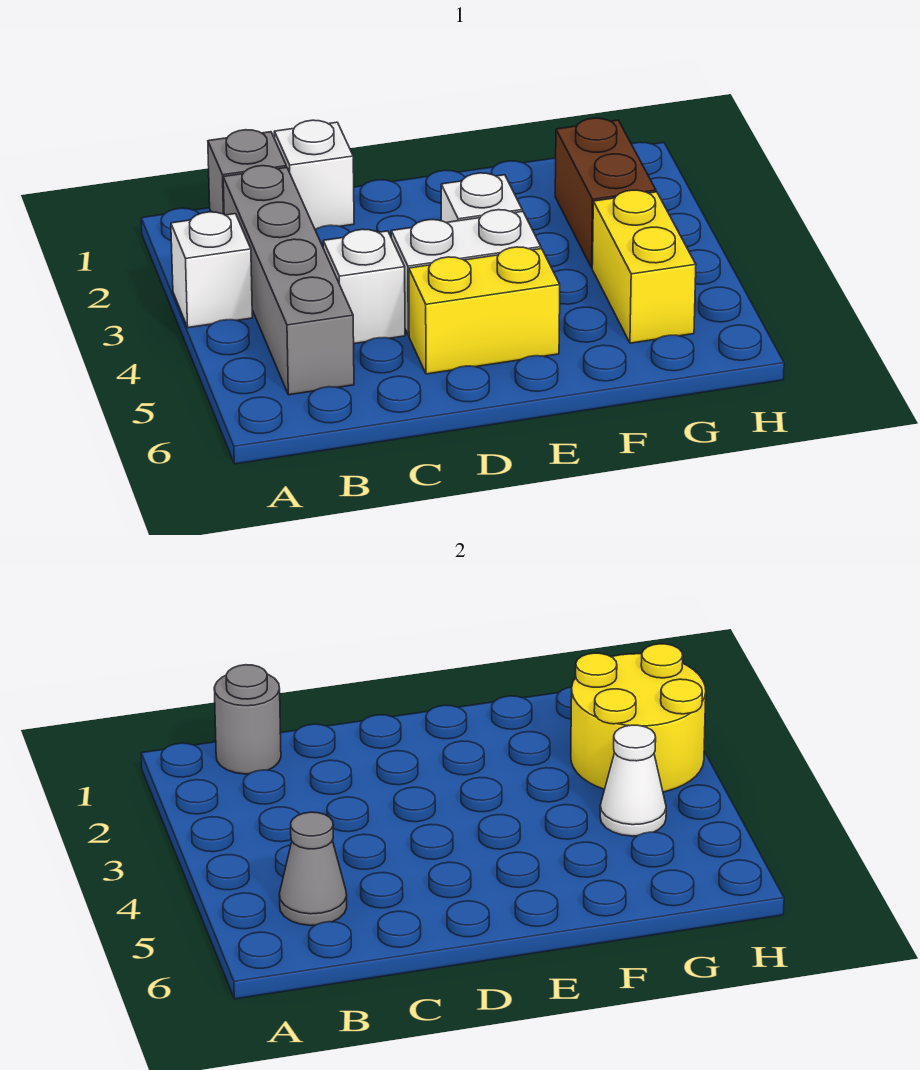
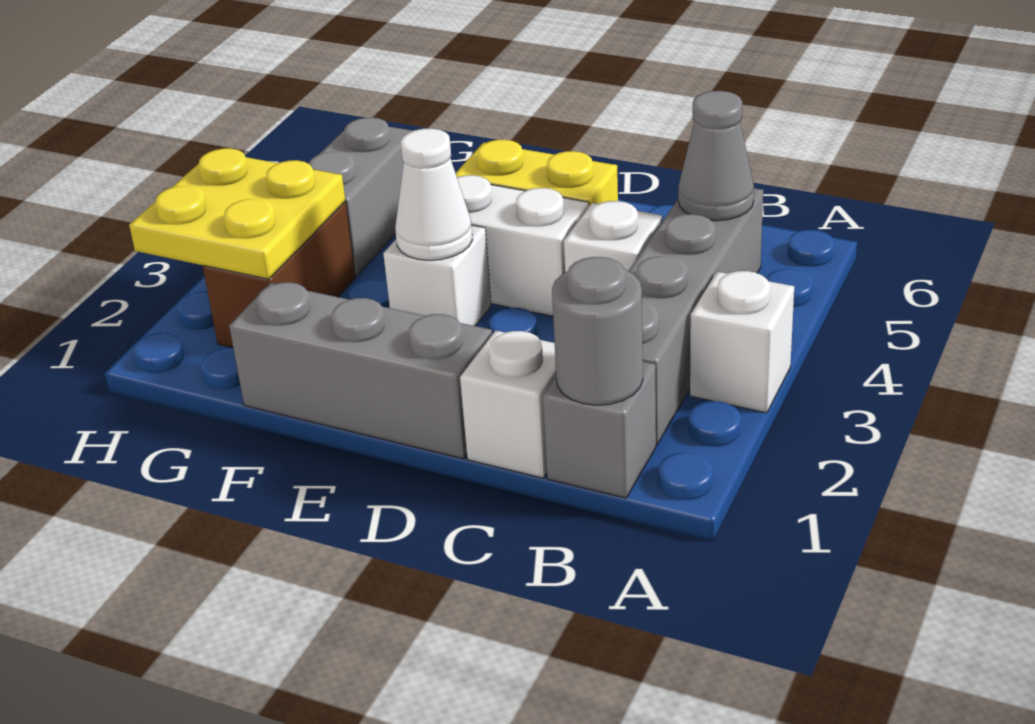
none -> grey 1x3 brick [229,282,492,459]
yellow 2x2 round brick [571,644,706,792] -> yellow 2x2 plate [129,148,345,279]
yellow 1x2 brick [592,190,696,343] -> grey 1x2 brick [309,117,412,276]
white 1x1 cone [600,725,666,836] -> white 1x1 cone moved to [395,128,472,260]

